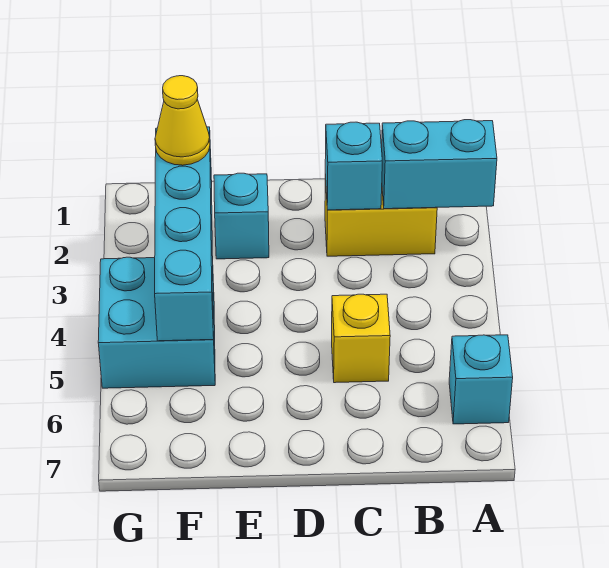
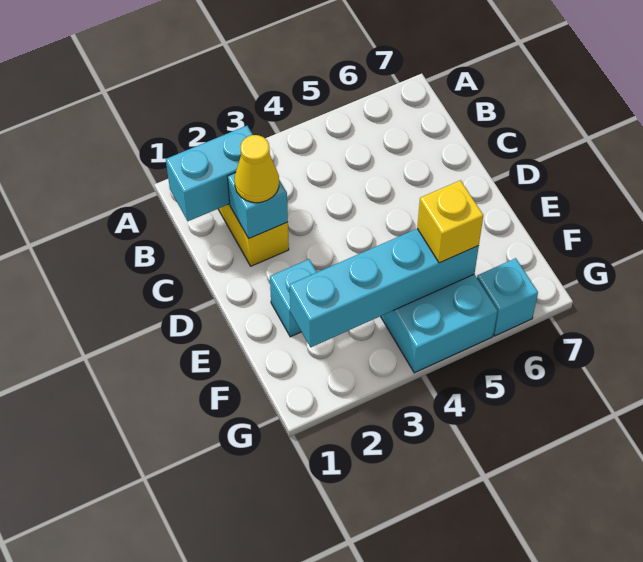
cyan 1x2 brick [382,120,497,209] -> cyan 1x2 brick turned to [166,126,253,221]
cyan 1x1 brick [449,335,513,424] -> cyan 1x1 brick moved to [477,258,538,336]
yellow 1x1 brick [332,294,390,383] -> yellow 1x1 brick moved to [417,180,483,263]
yellow 1x1 cone [155,76,210,165] -> yellow 1x1 cone moved to [235,135,279,203]

